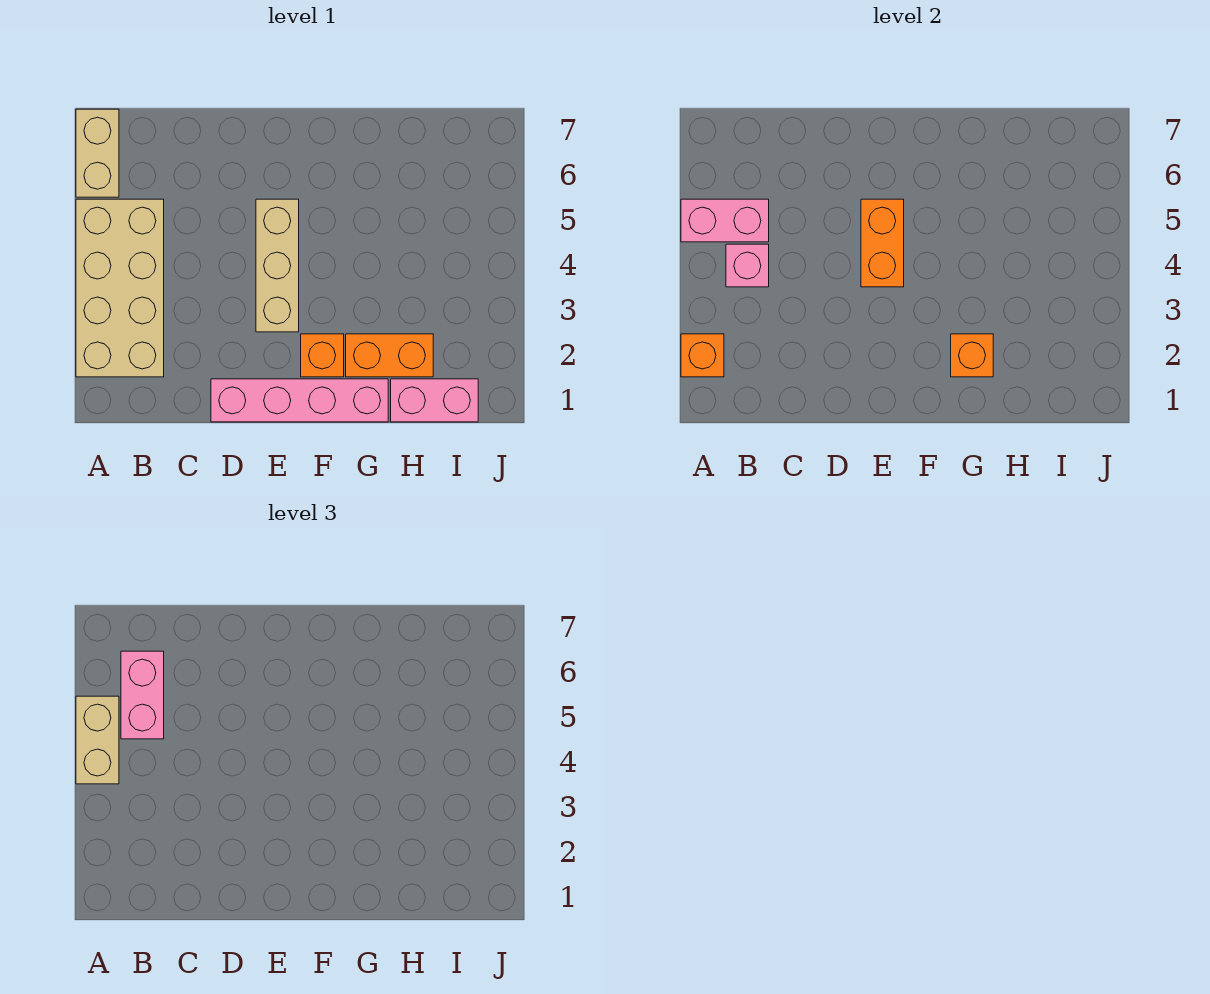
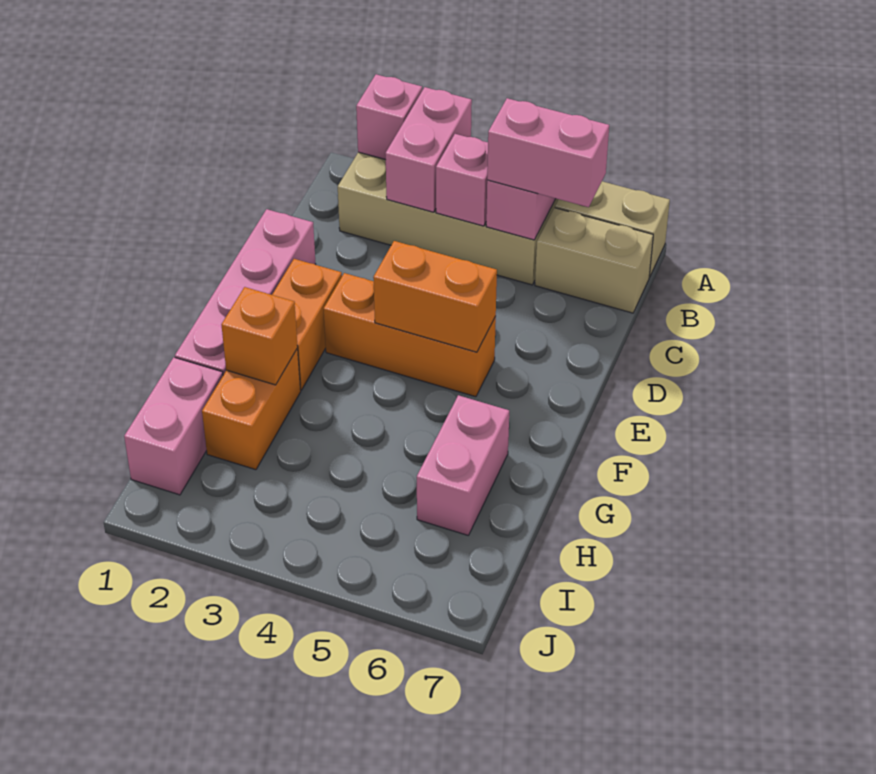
orange 1x1 brick [681,334,724,377] -> pink 1x1 brick [356,74,422,160]
none -> pink 1x2 brick [385,87,472,212]
tan 1x2 brick [76,696,119,784] -> tan 1x2 brick moved to [535,208,653,313]
tan 1x3 brick [256,199,299,332] -> orange 1x3 brick [324,273,496,397]
orange 1x1 brick [301,334,344,377] -> orange 1x2 brick [272,259,342,390]
none -> pink 1x2 brick [417,395,509,535]

